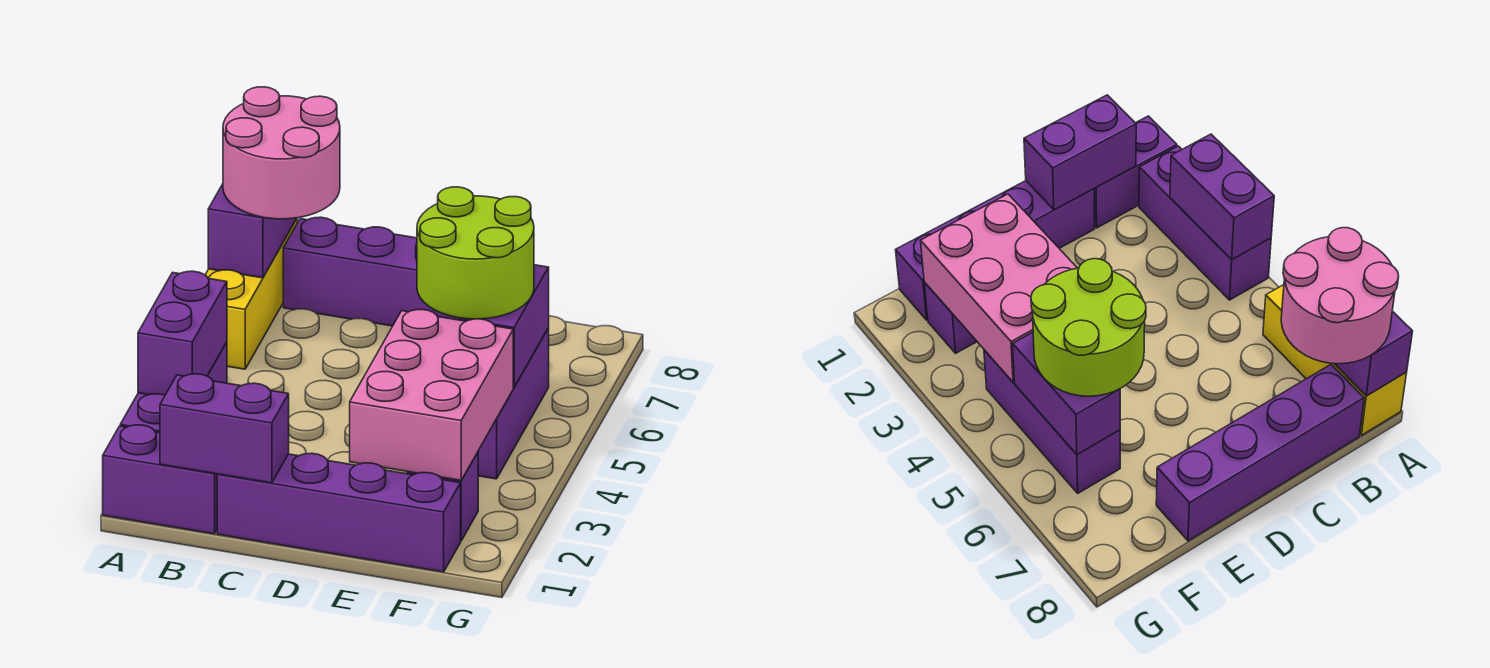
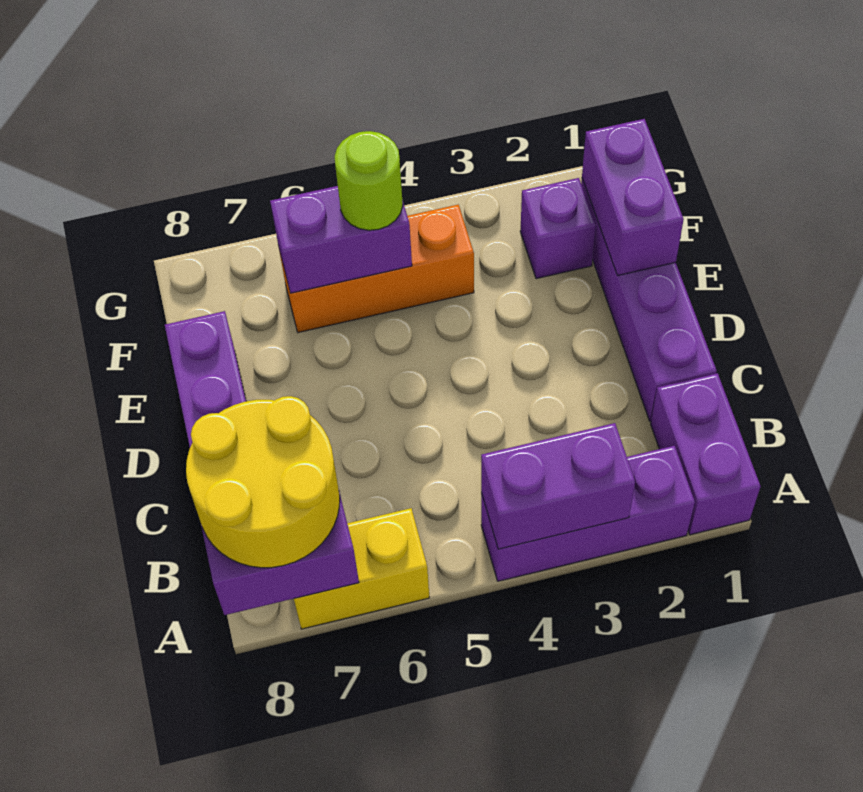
yellow 1x3 brick [206,219,297,369] -> yellow 1x2 brick [294,508,429,629]
pink 2x2 round brick [223,87,340,219] -> yellow 2x2 round brick [186,396,340,568]
purple 1x2 brick [160,374,289,483] -> purple 1x2 brick moved to [582,119,684,276]
pink 2x3 brick [350,309,513,480] -> none
lime 2x2 round brick [417,187,534,319] -> lime 1x1 round brick [335,131,403,230]
purple 1x3 brick [478,328,549,479] -> orange 1x3 brick [279,205,474,332]

